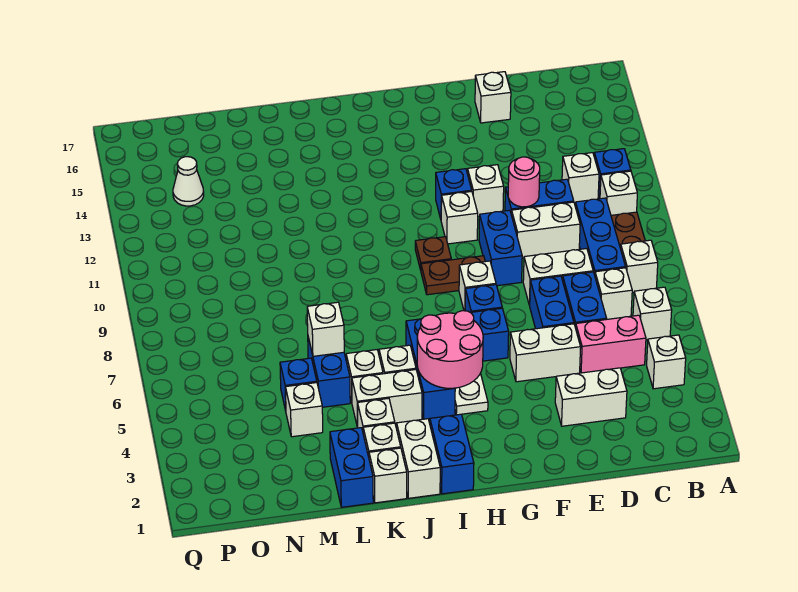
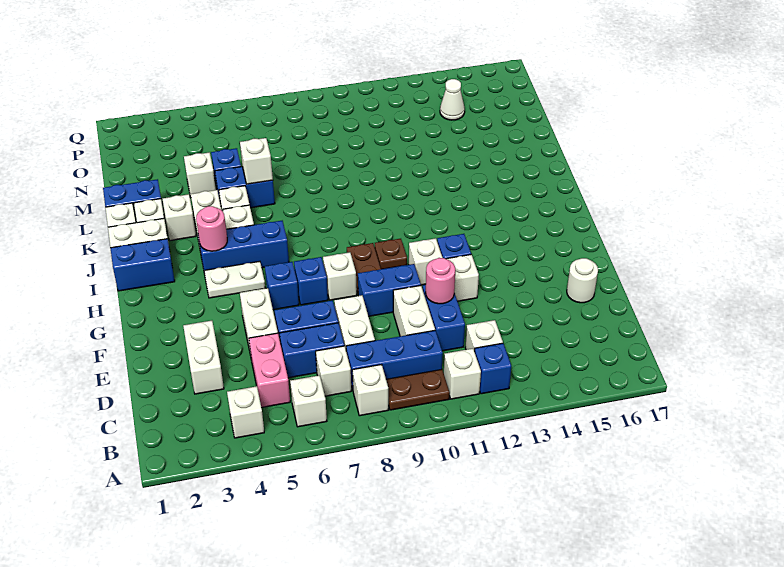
white 1x1 brick [475,72,511,123] -> white 1x1 round brick [567,258,598,303]
pink 2x2 round brick [417,311,483,388] -> pink 1x1 round brick [196,206,227,251]

